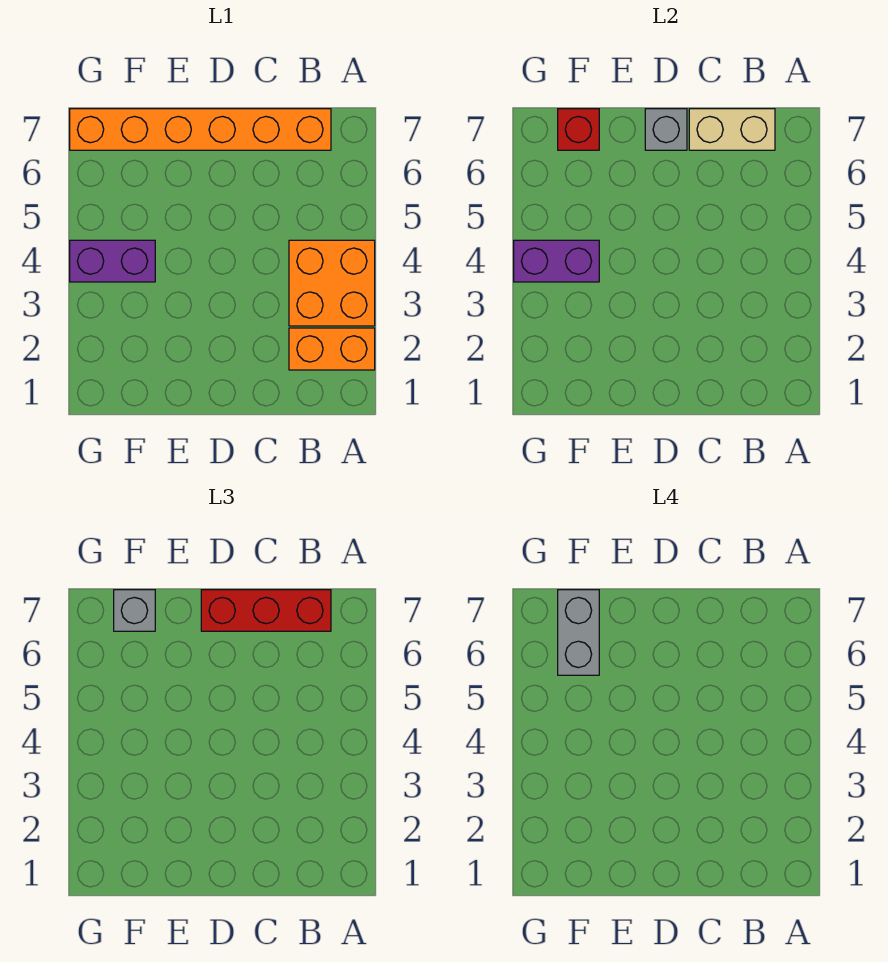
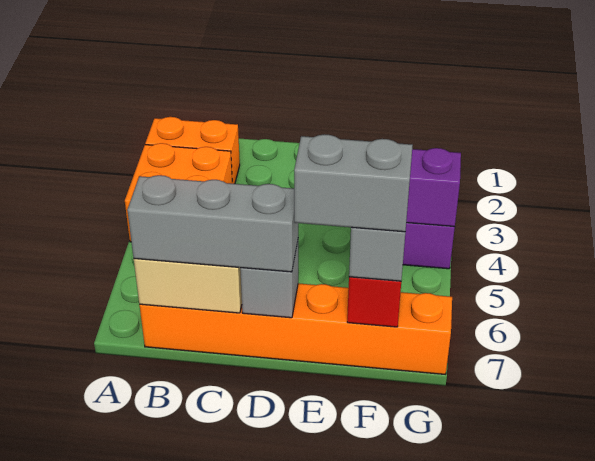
red 1x3 brick [201,590,331,631] -> grey 1x3 brick [127,175,298,272]
grey 1x2 brick [558,590,599,675] -> grey 1x2 brick turned to [294,134,413,232]

